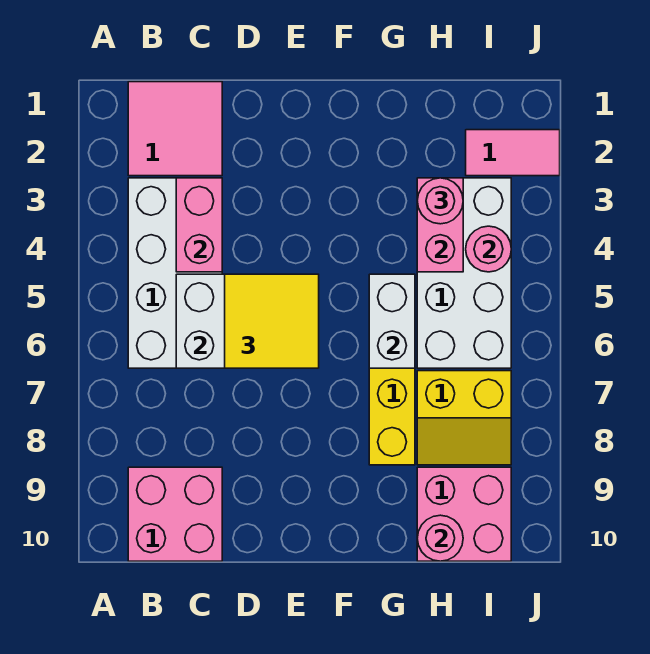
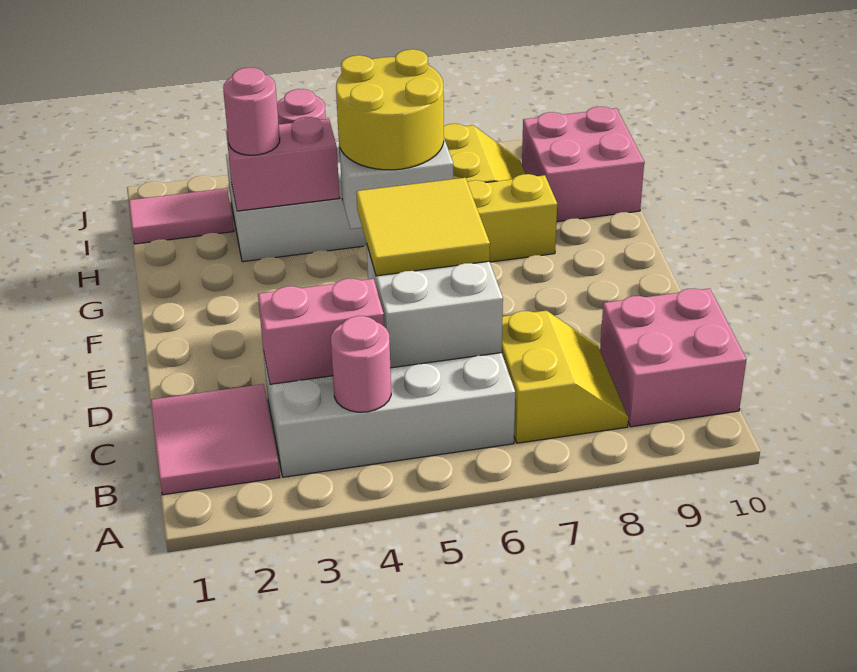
none -> yellow 2x2 slope [502,310,628,443]
none -> yellow 2x2 round brick [336,49,444,170]
pink 1x1 round brick [417,515,463,561] -> pink 1x1 round brick moved to [331,316,391,412]
pink 1x2 tile [466,130,560,176] -> pink 1x2 tile turned to [129,188,234,244]

